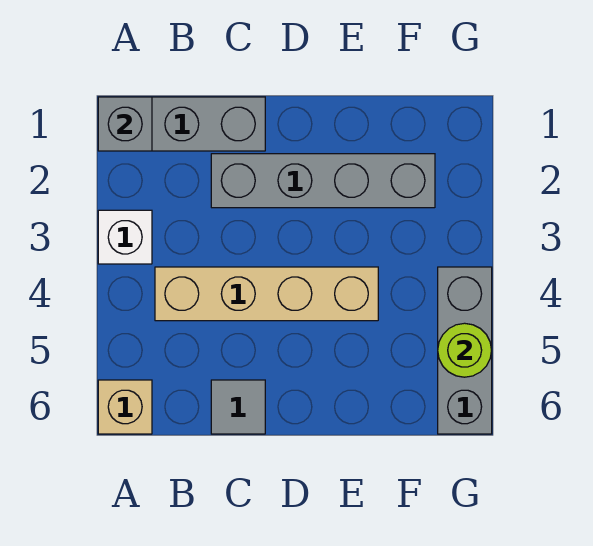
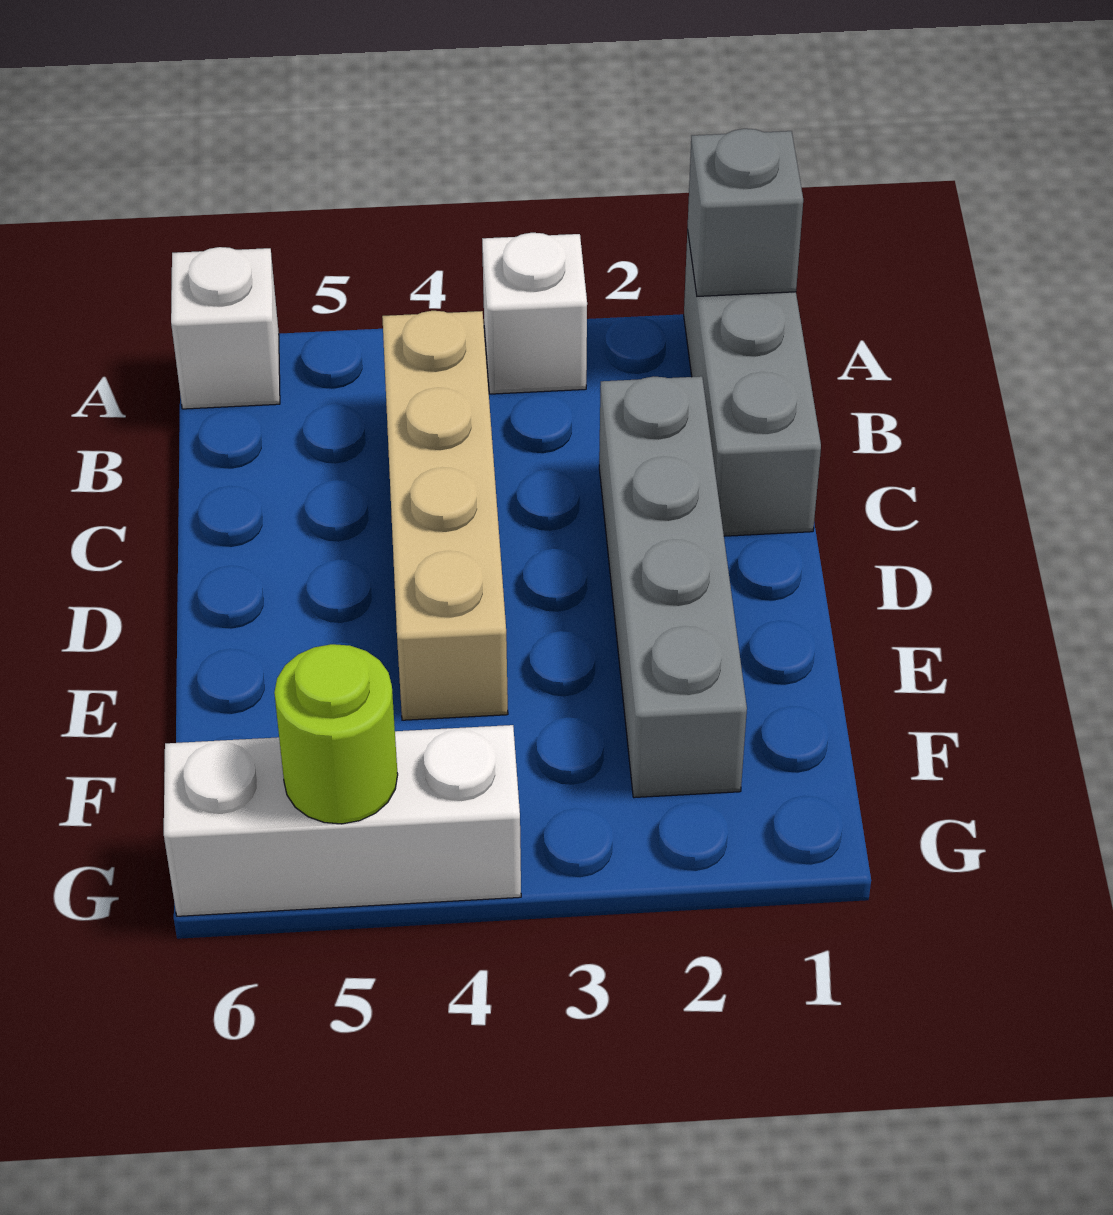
tan 1x1 brick [98,380,152,434] -> white 1x1 brick [171,247,280,409]
grey 1x1 tile [211,380,265,434] -> none
grey 1x3 brick [438,267,492,434] -> white 1x3 brick [164,725,521,916]

